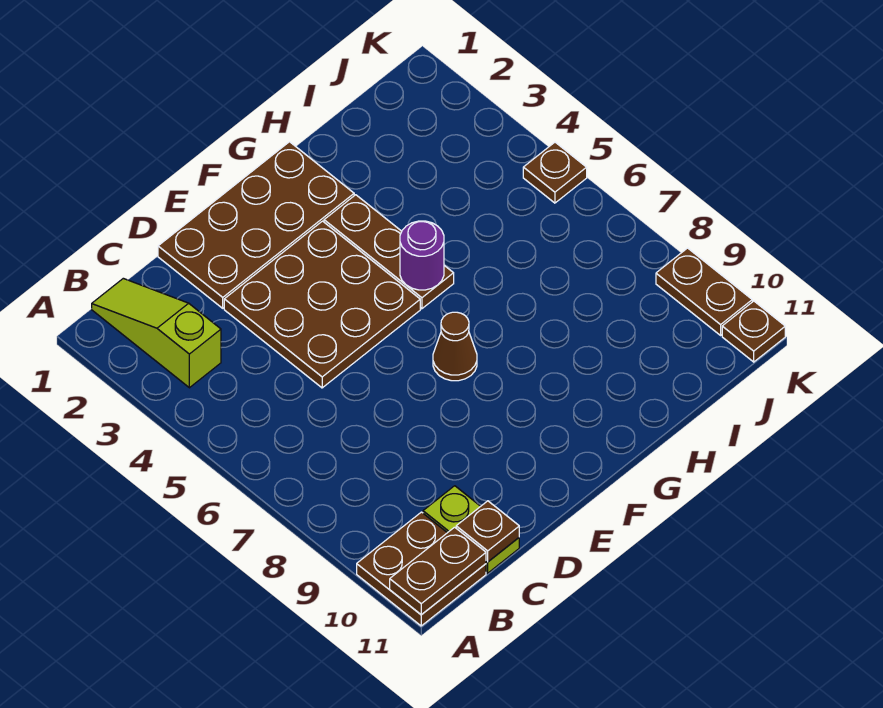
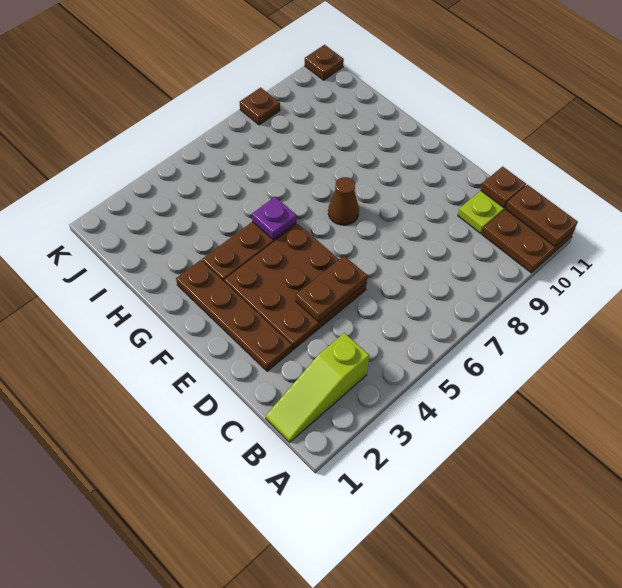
brown 2x4 plate [158,142,354,308] -> brown 1x4 plate [176,260,292,371]
purple 1x1 round brick [400,221,444,290] -> purple 1x1 plate [252,197,296,240]
brown 1x1 plate [523,142,587,203] -> brown 1x1 plate moved to [240,87,280,125]
brown 1x2 plate [656,248,752,335] -> brown 1x2 plate moved to [296,256,367,322]

